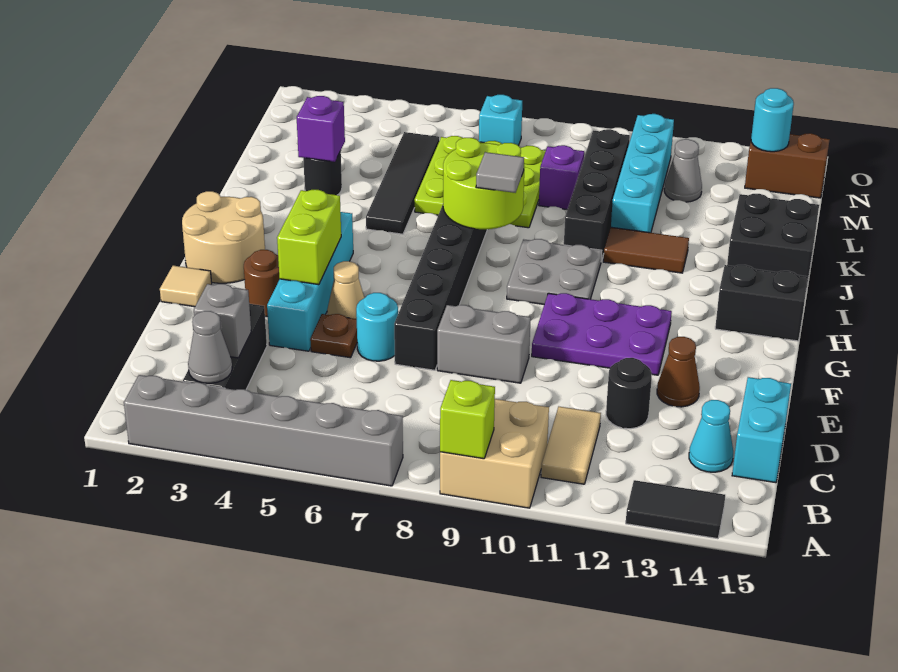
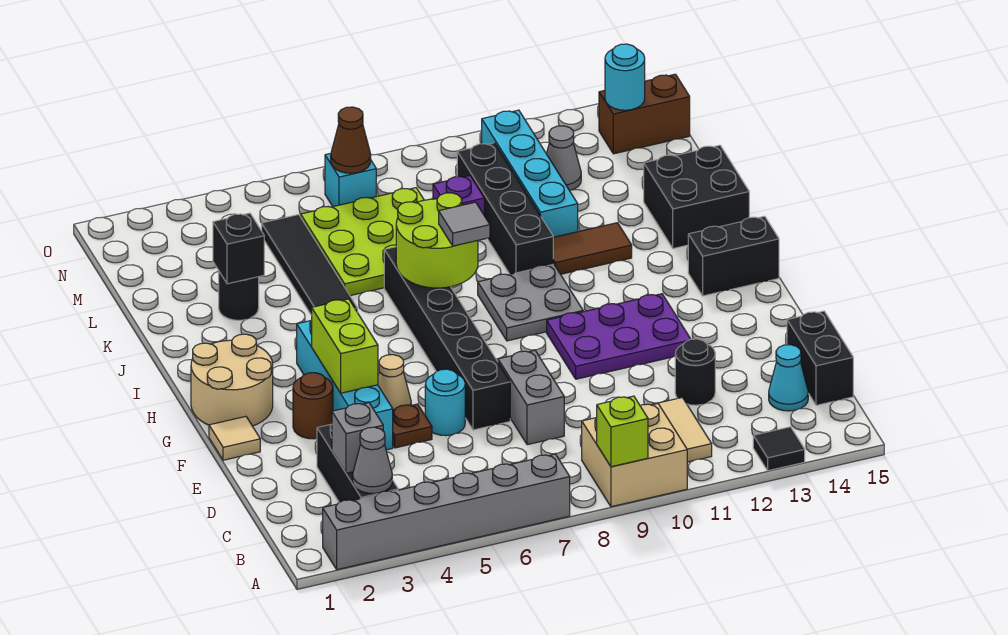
black 1x2 tile [626,480,725,539] -> black 1x1 tile [753,427,805,471]
cyan 1x2 brick [732,377,791,483] -> black 1x2 brick [787,311,853,405]
grey 1x2 brick [437,305,531,383] -> grey 1x2 brick turned to [498,351,564,445]
brown 1x1 cone [657,337,700,407] -> brown 1x1 cone moved to [331,107,371,173]
purple 1x1 brick [297,96,345,162] -> black 1x1 brick [213,213,264,284]

